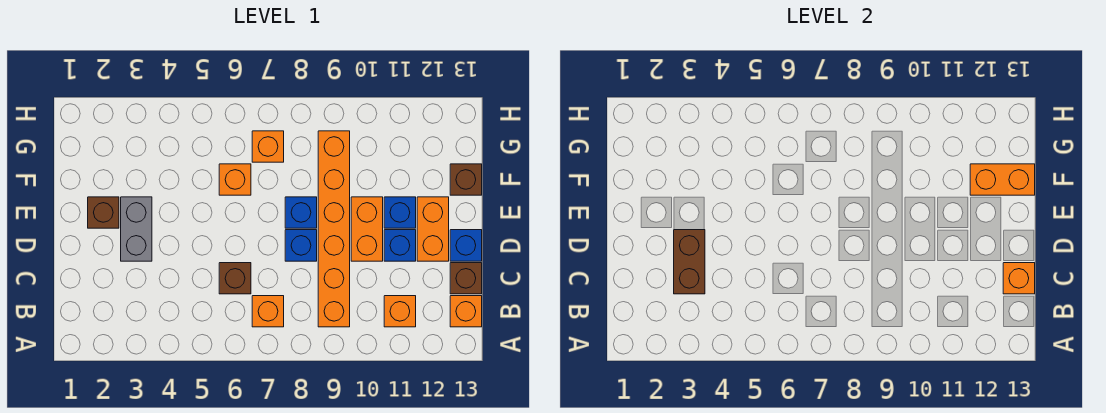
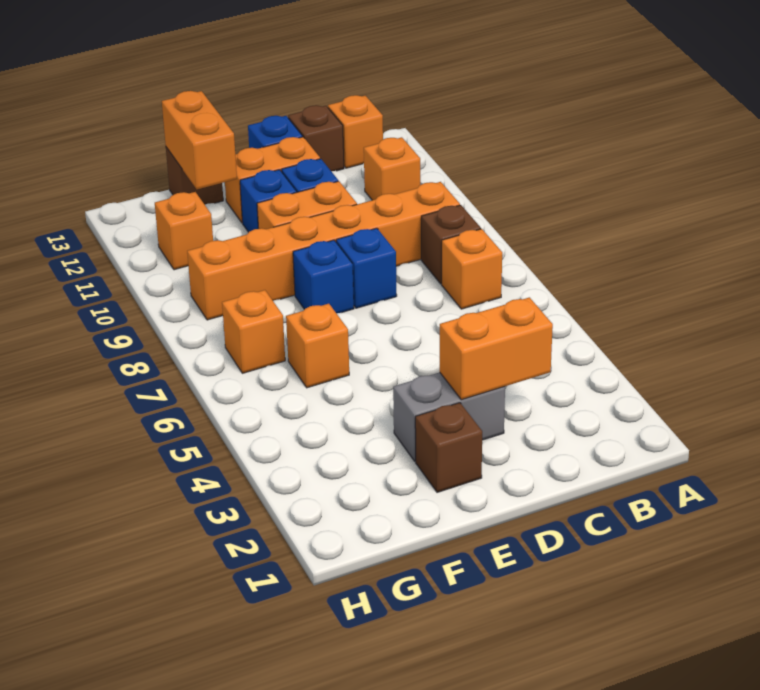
brown 1x2 brick [674,230,705,294] -> orange 1x2 brick [440,297,553,400]
brown 1x1 brick [219,263,251,294] -> brown 1x1 brick moved to [421,205,481,284]
orange 1x1 brick [1003,263,1035,294] -> orange 1x1 brick moved to [155,192,213,270]

